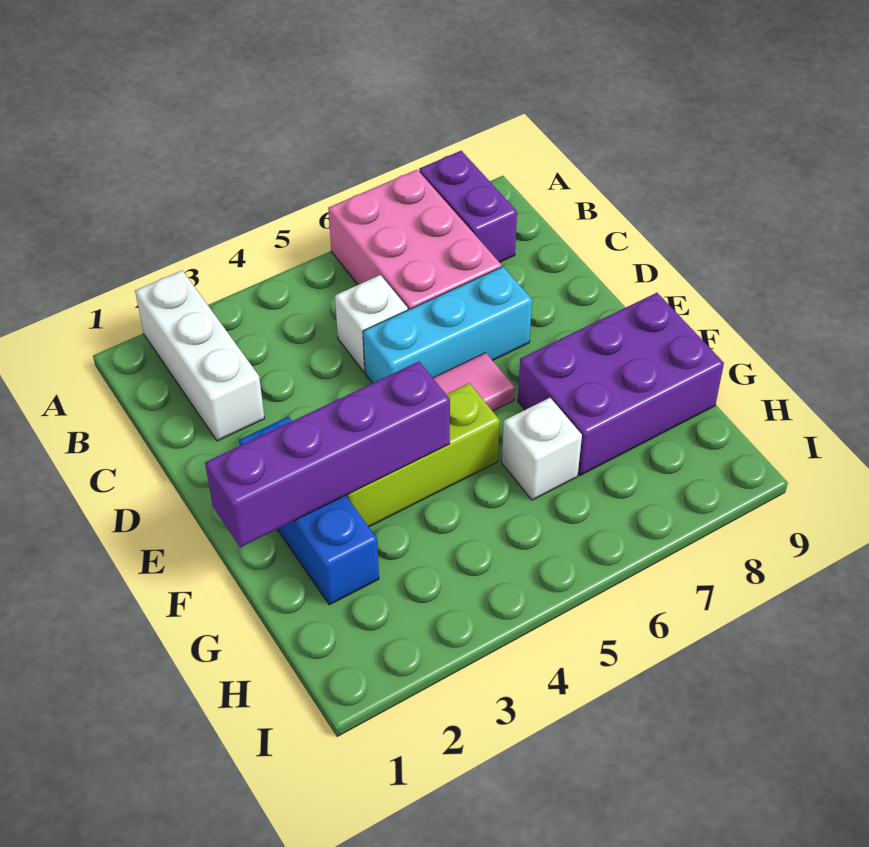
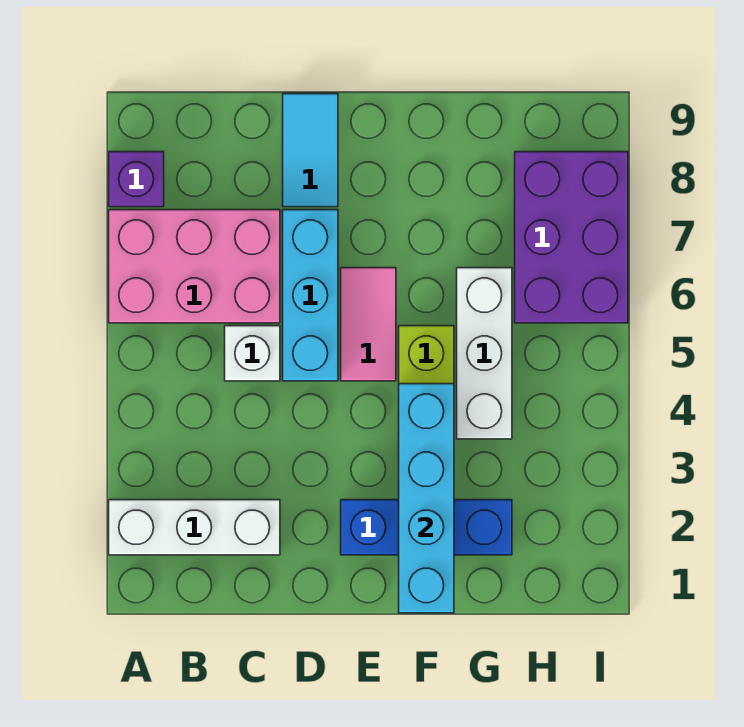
purple 1x2 brick [419,151,517,262] -> purple 1x1 brick [109,152,164,207]
none -> cyan 1x2 tile [283,94,338,207]
purple 1x4 brick [205,362,450,547] -> cyan 1x4 brick [399,384,454,613]
purple 2x3 brick [518,293,724,475] -> purple 2x3 brick moved to [515,152,628,323]
white 1x1 brick [502,398,582,500] -> white 1x3 brick [457,268,512,439]

